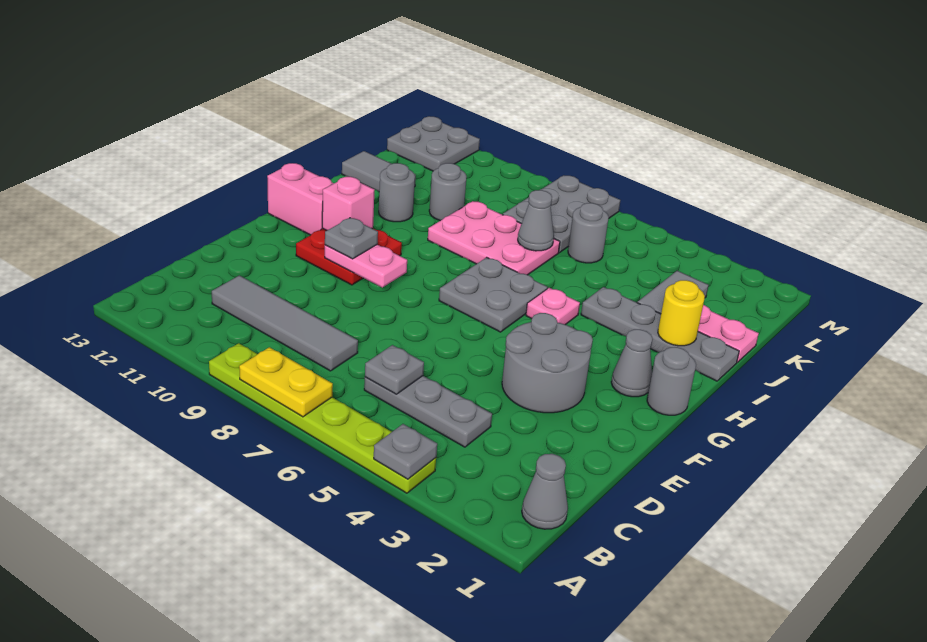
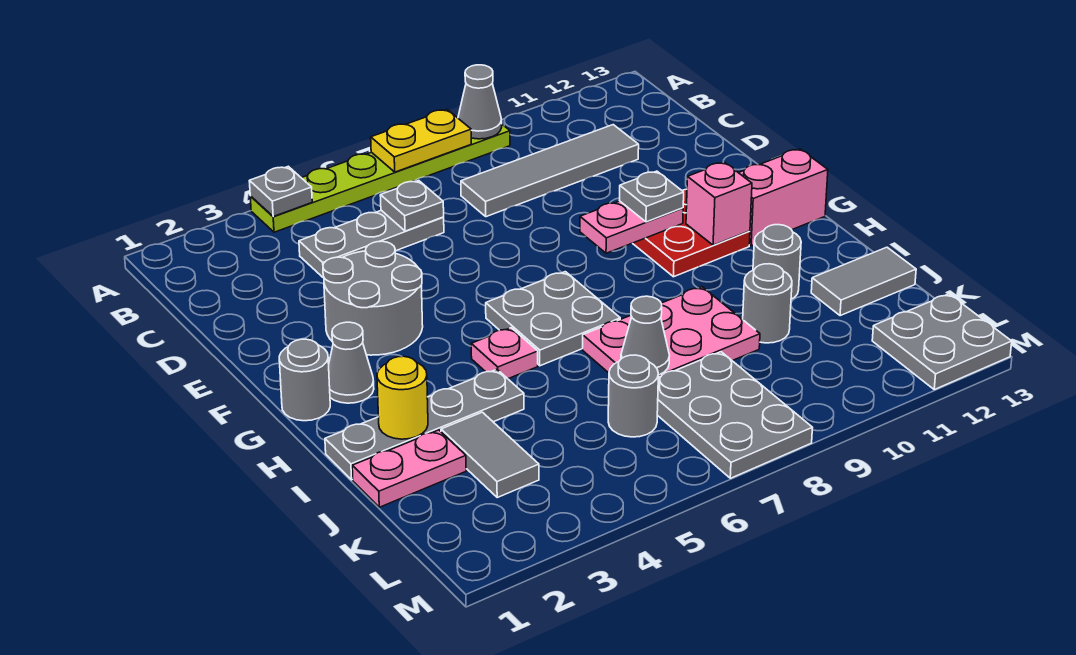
grey 1x1 cone [522,454,568,529] -> grey 1x1 cone moved to [458,65,502,139]

